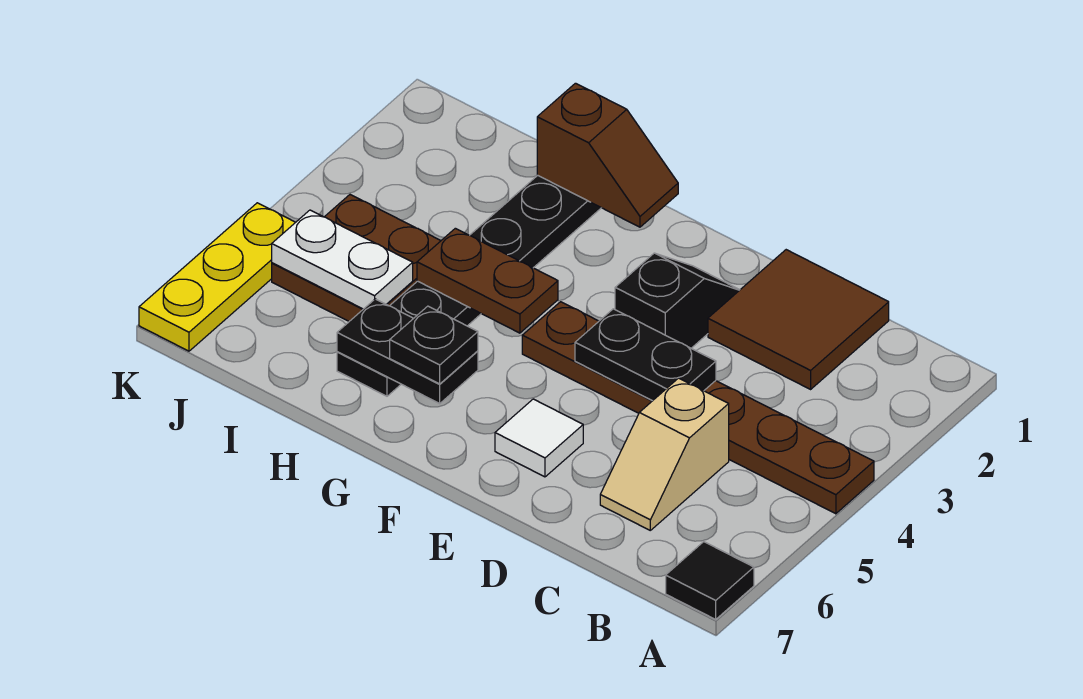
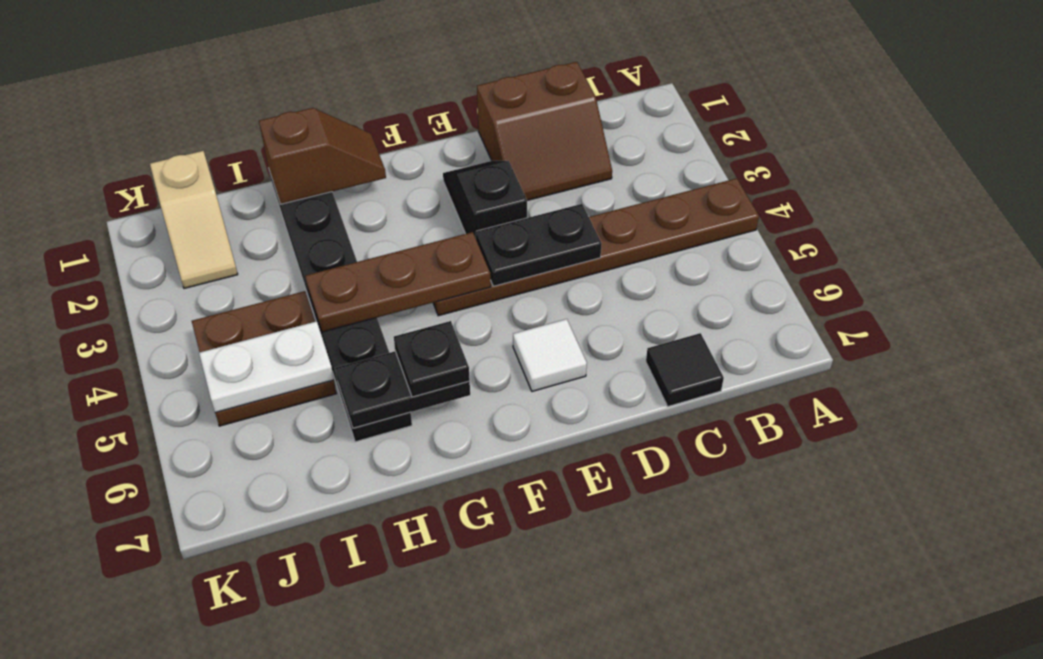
black 1x1 tile [666,542,754,619] -> black 1x1 tile moved to [646,333,724,406]
brown 2x2 tile [708,250,889,389] -> brown 2x2 slope [477,62,612,200]
tan 1x2 slope [600,378,729,530] -> tan 1x2 slope moved to [150,151,238,288]
brown 1x2 plate [417,228,558,333] -> brown 1x3 plate [305,232,491,332]
yellow 1x3 plate [139,203,296,351] -> none

